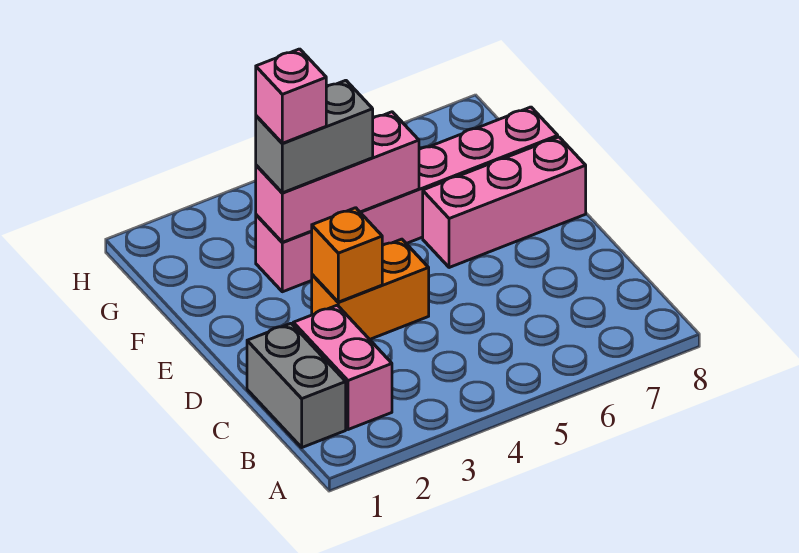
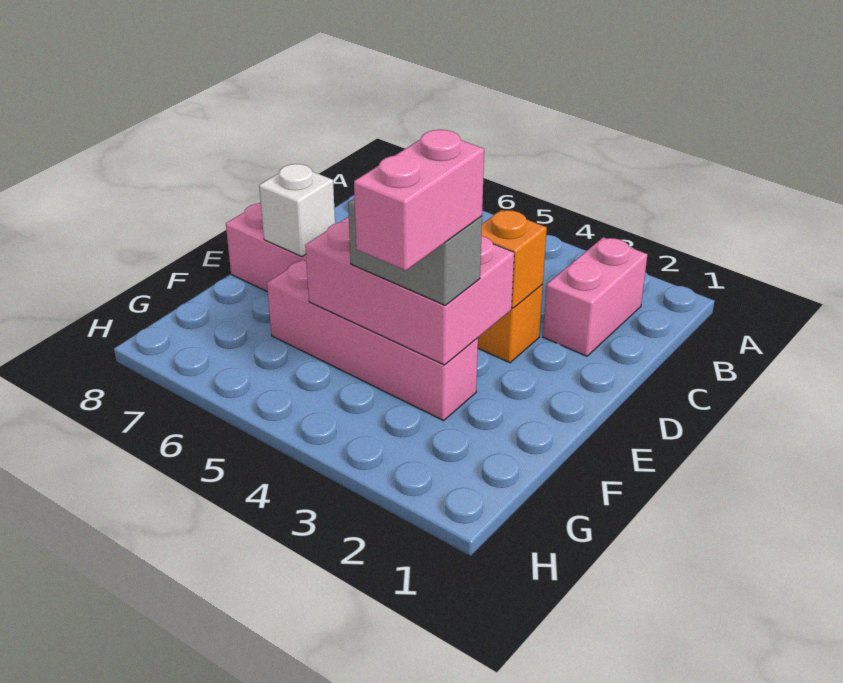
grey 1x2 brick [247,323,346,447] -> none
none -> white 1x1 brick [259,164,335,257]
pink 1x6 brick [256,107,558,292] -> pink 1x4 brick [267,260,478,421]
pink 1x3 brick [256,112,419,242] -> pink 2x3 brick [305,217,514,365]
pink 1x1 brick [256,49,326,143] -> pink 1x2 brick [354,130,484,271]

